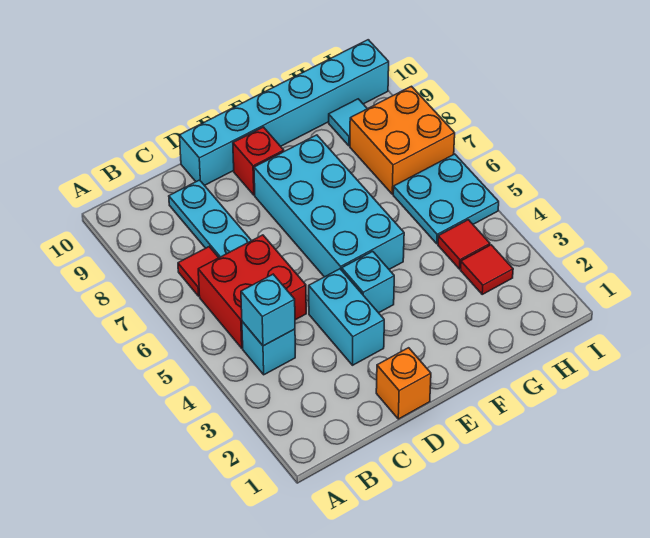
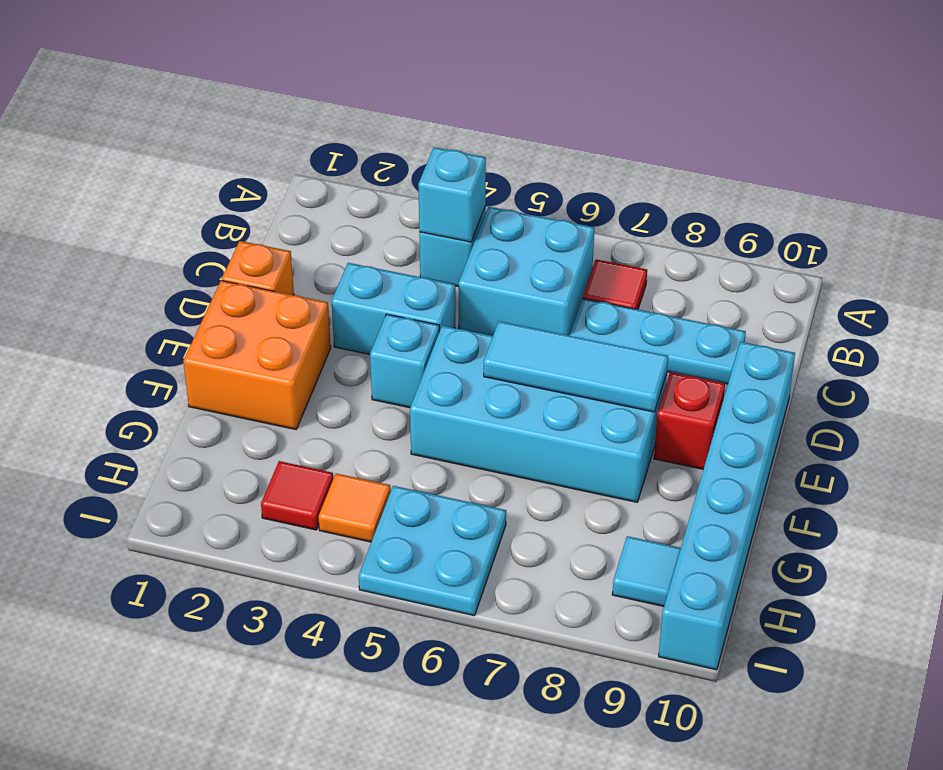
red 2x2 brick [198,235,306,348] -> cyan 2x2 brick [459,207,594,336]
none -> cyan 1x3 tile [484,321,668,412]
red 1x1 tile [438,220,490,269] -> orange 1x1 tile [318,473,391,542]
orange 2x2 brick [350,86,455,194] -> orange 2x2 brick moved to [183,280,331,430]

